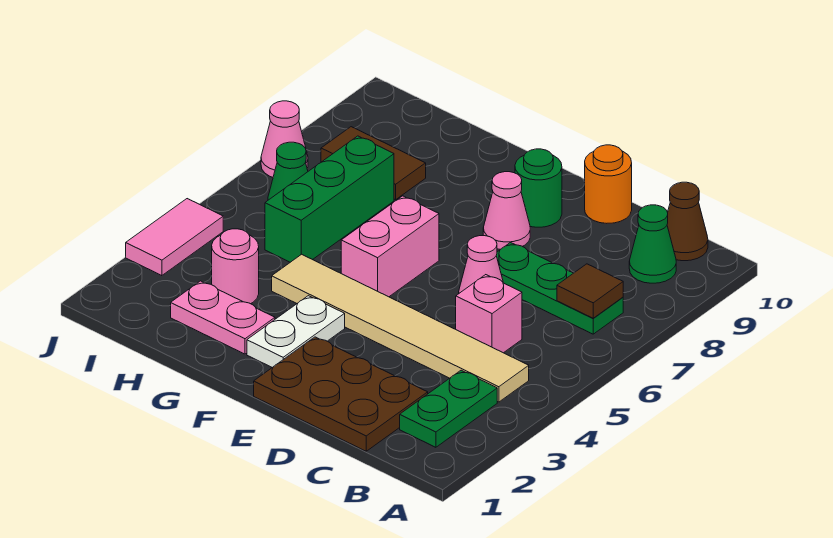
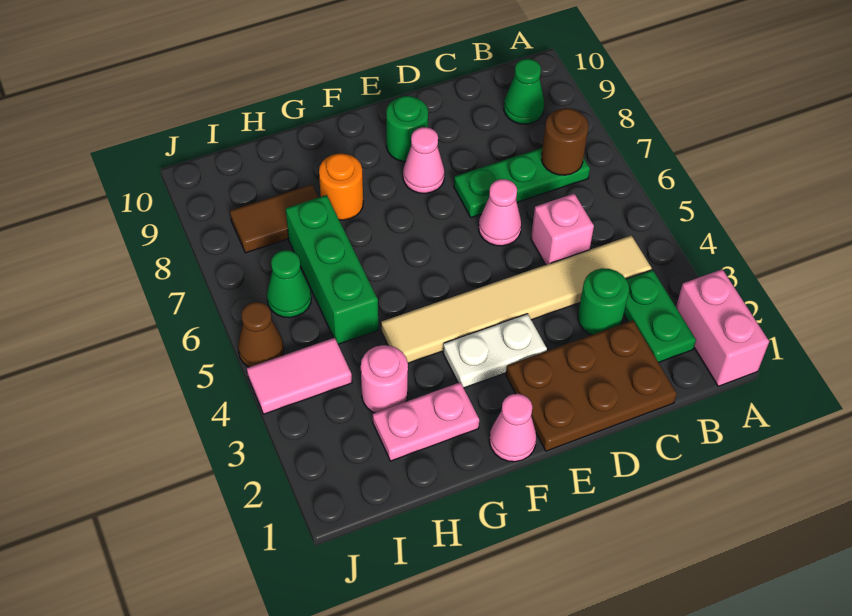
brown 1x1 tile [557,264,623,318] -> brown 1x1 round brick [541,108,588,175]
brown 1x1 cone [667,182,708,261] -> brown 1x1 cone moved to [238,302,284,367]
none -> green 1x1 round brick [578,268,629,335]
orange 1x1 round brick [585,145,632,223] -> orange 1x1 round brick moved to [319,154,363,220]
white 1x2 plate [247,296,345,367] -> white 1x2 plate turned to [443,314,547,388]
pink 1x2 brick [341,196,439,297] -> pink 1x2 brick moved to [676,269,769,386]
pink 1x2 tile [126,199,223,276] -> pink 1x2 tile turned to [247,338,352,414]
pink 1x1 cone [261,101,308,177] -> pink 1x1 cone moved to [489,394,536,462]

